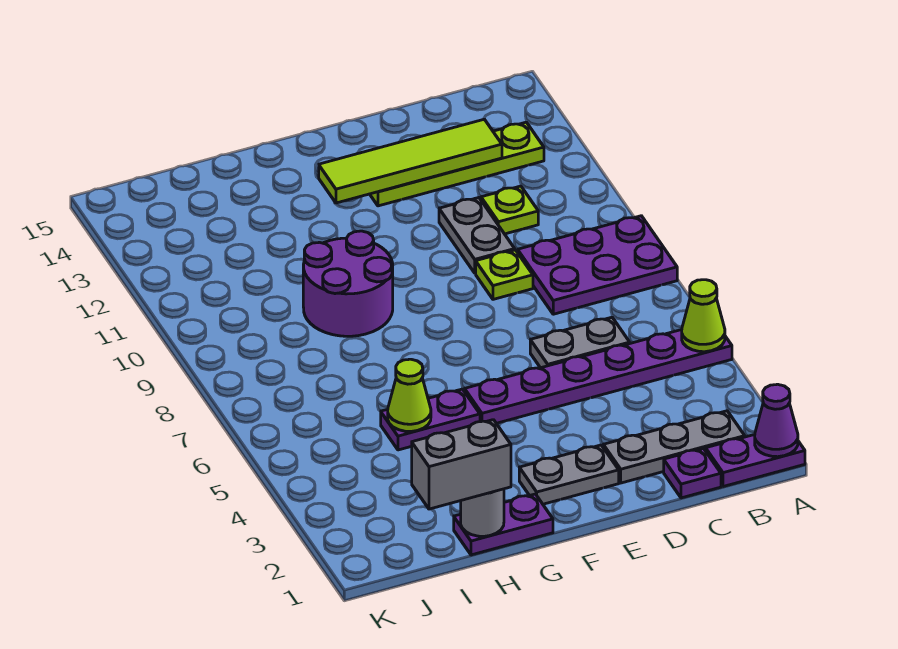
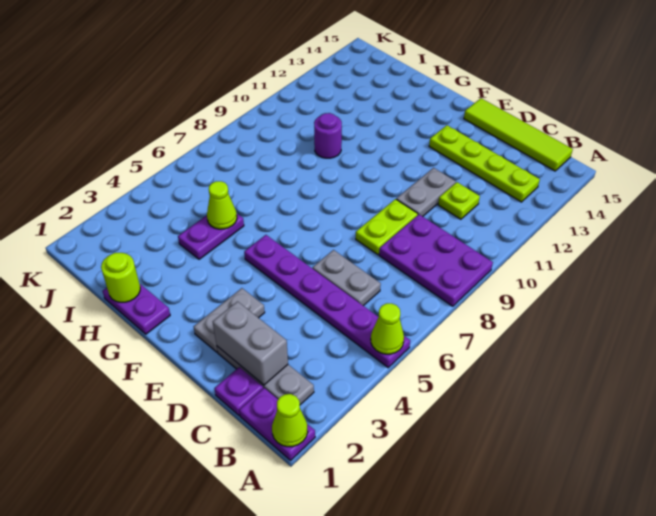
purple 1x1 cone [755,384,798,457] -> lime 1x1 cone [272,394,308,447]
lime 1x4 tile [319,119,502,203] -> lime 1x4 tile moved to [464,98,573,171]
lime 1x1 plate [476,250,533,299] -> lime 1x2 plate [356,199,418,255]
grey 1x2 plate [519,445,619,504] -> grey 1x2 plate turned to [194,288,265,352]
purple 1x2 plate [381,389,480,450] -> purple 1x2 plate turned to [178,214,244,259]
purple 2x2 round brick [303,231,393,336] -> purple 1x1 round brick [314,113,342,158]
grey 1x1 round brick [461,489,504,536] -> lime 1x1 round brick [101,253,140,302]
grey 1x2 brick [412,420,511,509] -> grey 1x2 brick moved to [213,302,288,385]

